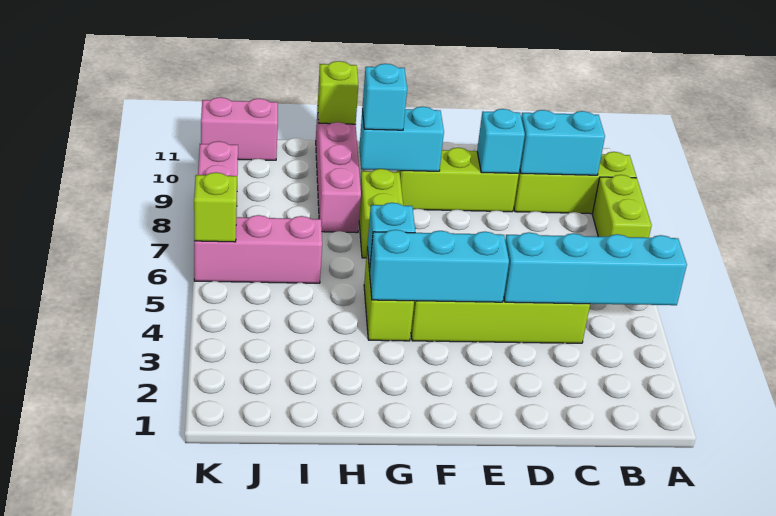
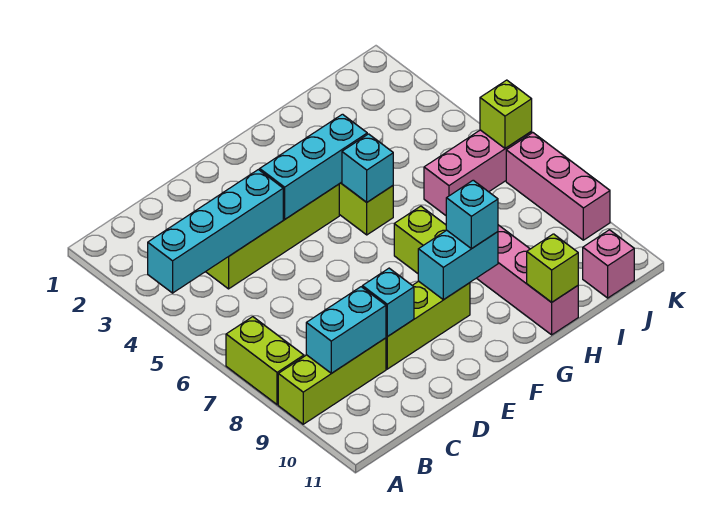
pink 1x2 brick [201,97,278,160] -> pink 1x1 brick [583,230,634,298]

